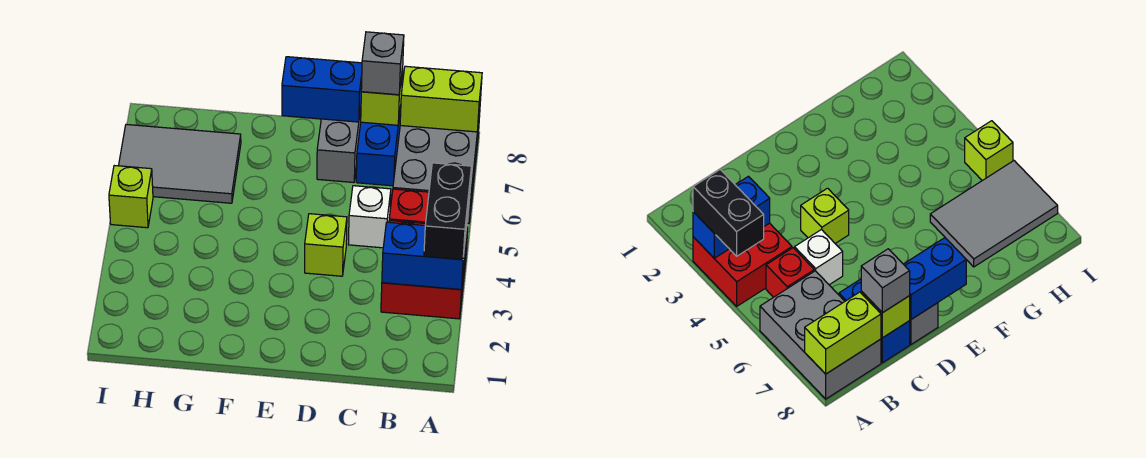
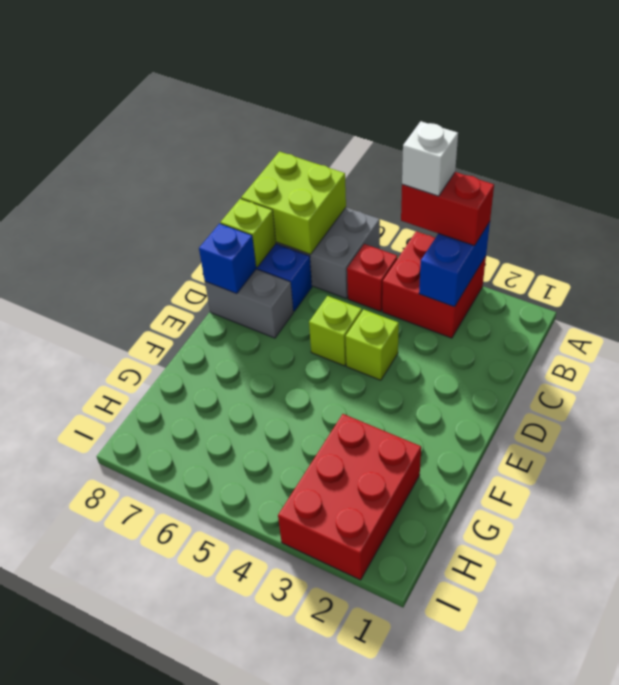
black 1x2 brick [424,163,471,260] -> red 1x2 brick [401,172,494,246]
lime 1x2 brick [400,66,482,132] -> lime 2x2 brick [241,152,346,254]
white 1x1 brick [348,186,391,248] -> white 1x1 brick moved to [402,121,458,196]
grey 1x1 brick [361,32,404,95] -> none
blue 1x2 brick [282,57,362,122] -> blue 1x1 brick [199,224,256,294]
none -> red 2x3 brick [278,414,421,580]
grey 2x3 tile [119,124,241,203] -> none
lime 1x1 brick [109,166,153,228] -> lime 1x1 brick moved to [309,296,362,366]

